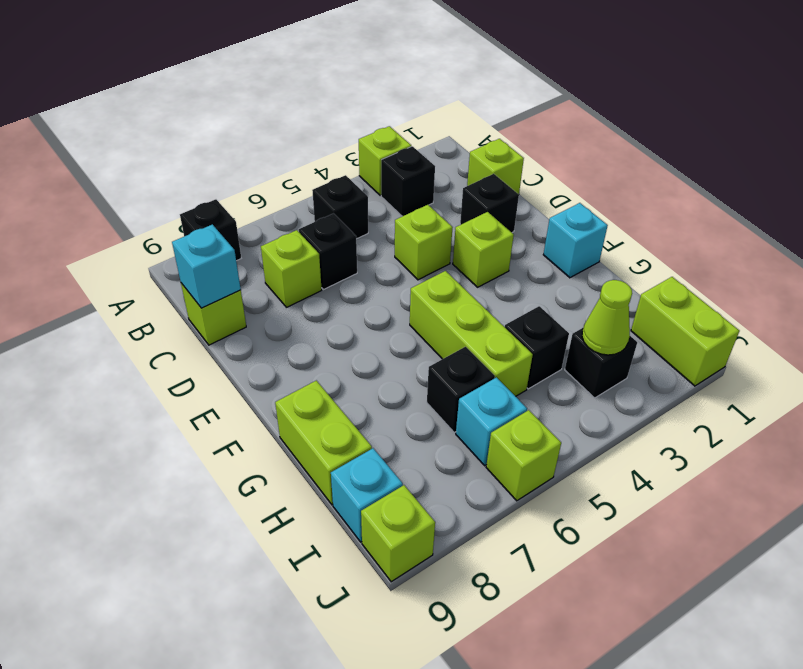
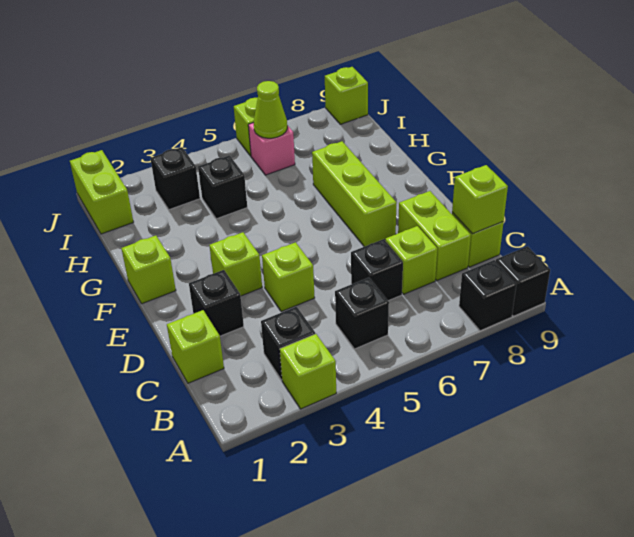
cyan 1x1 brick [172,224,241,308] -> lime 1x1 brick [452,165,508,234]
cyan 1x1 brick [543,203,608,278] -> lime 1x1 brick [121,236,176,304]
lime 1x3 brick [410,271,533,396] -> lime 1x3 brick moved to [312,141,397,247]
lime 1x2 brick [275,381,372,505] -> lime 1x2 brick moved to [398,191,471,280]
black 1x1 brick [427,347,495,432] -> black 1x1 brick moved to [496,246,550,316]
lime 1x1 cone [582,280,632,355] -> lime 1x1 cone moved to [254,81,287,138]
cyan 1x1 brick [456,377,527,466] -> pink 1x1 brick [248,123,295,175]
cyan 1x1 brick [331,448,403,542] -> none

